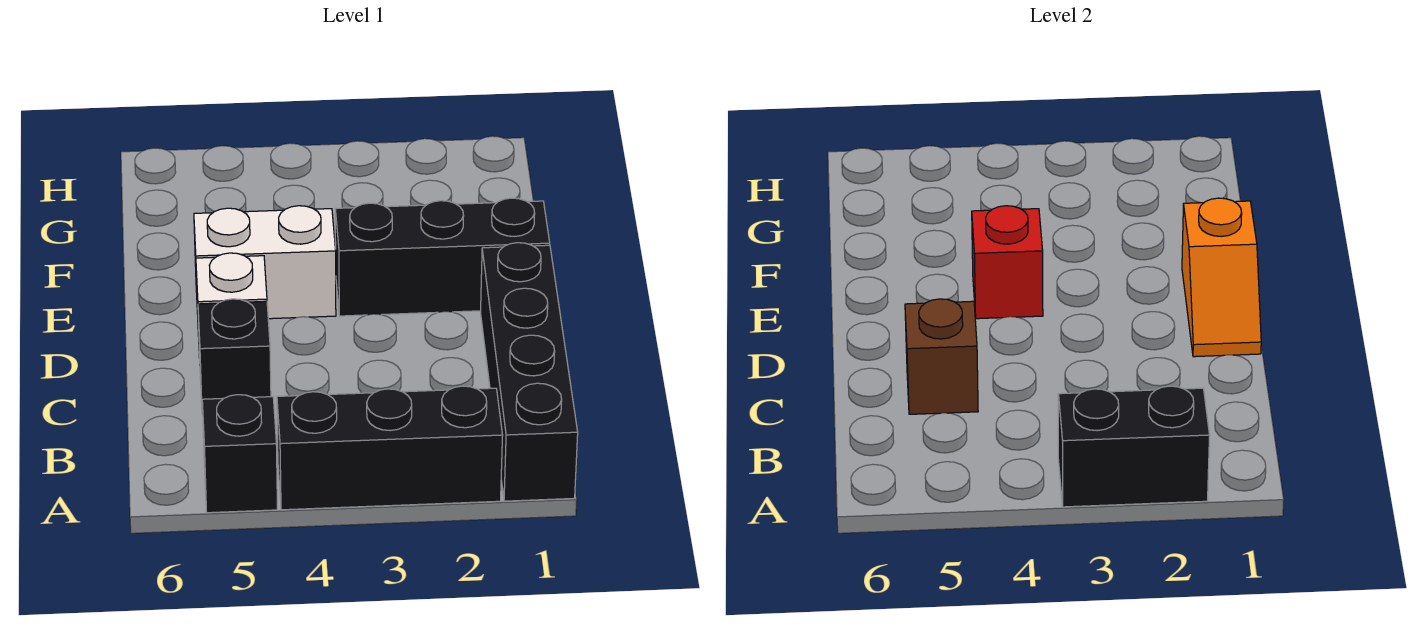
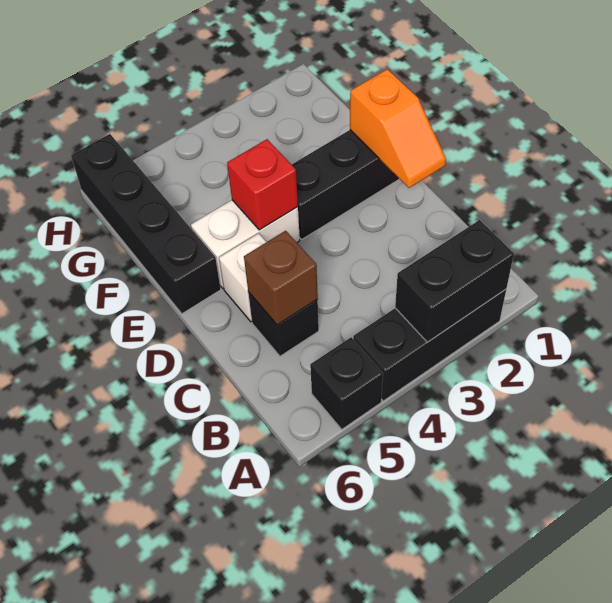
black 1x4 brick [481,243,578,501] -> black 1x4 brick moved to [71,134,221,314]

